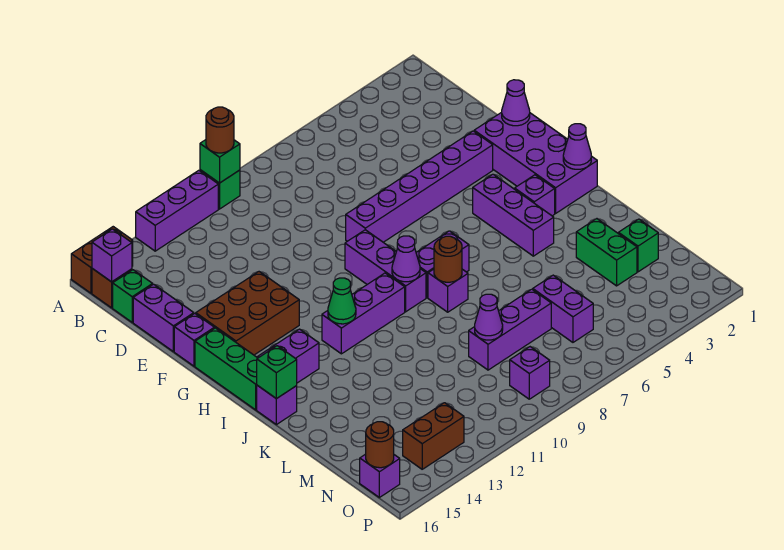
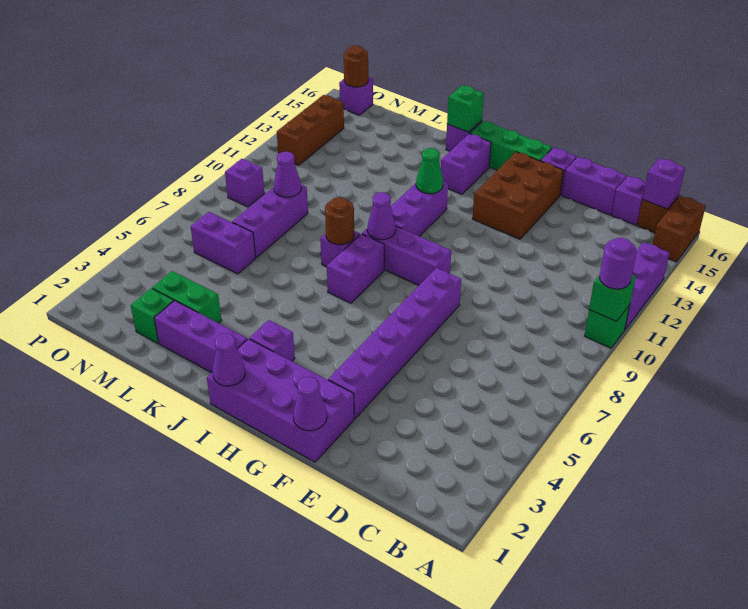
brown 1x1 round brick [206,107,234,153] -> purple 1x1 round brick [600,238,637,289]
green 1x1 brick [113,270,153,322] -> purple 1x1 brick [612,176,646,225]
purple 1x3 brick [473,174,554,256] -> purple 1x3 brick moved to [154,300,247,373]
brown 1x2 brick [403,403,464,469] -> brown 1x3 brick [277,95,344,165]

